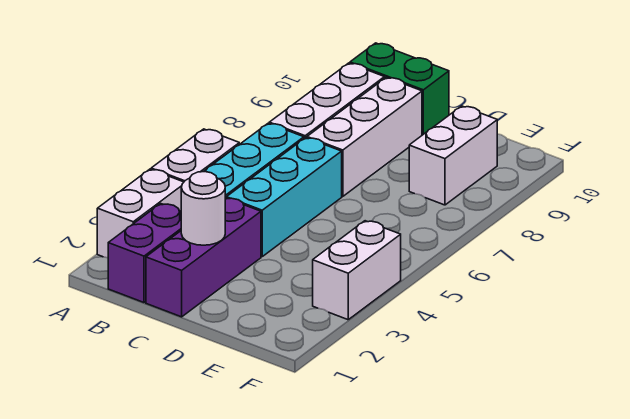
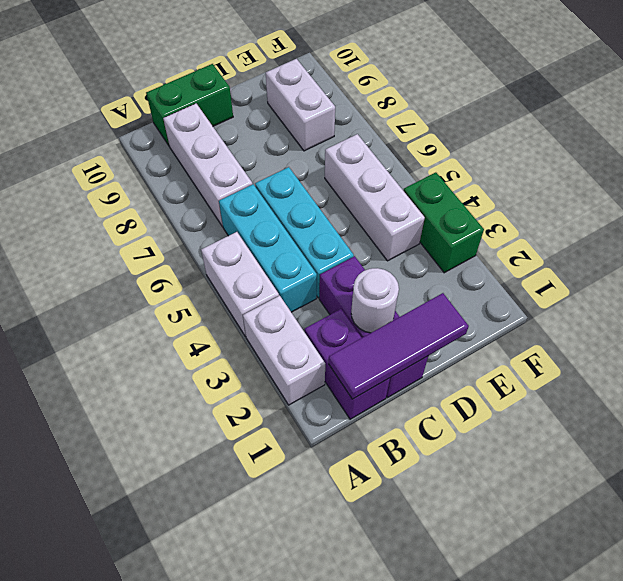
none -> purple 1x3 tile [329,293,469,399]
white 1x3 brick [307,77,422,196] -> white 1x3 brick moved to [325,134,425,261]
white 1x2 brick [313,221,401,320] -> green 1x2 brick [404,172,484,273]

